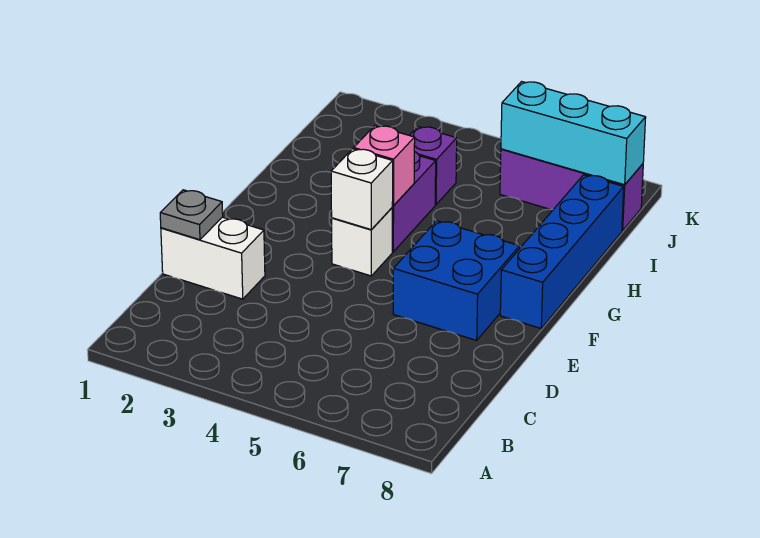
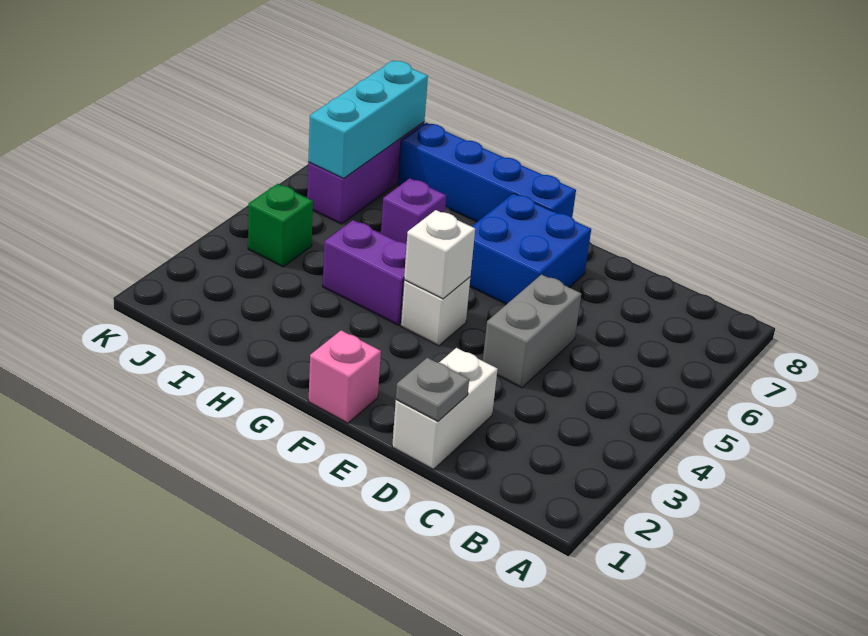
none -> grey 1x2 brick [483,275,581,388]
pink 1x1 brick [354,126,415,206] -> pink 1x1 brick moved to [309,330,381,423]
purple 1x1 brick [410,127,457,205] -> purple 1x1 brick moved to [381,178,446,244]
none -> green 1x1 brick [248,184,313,267]

